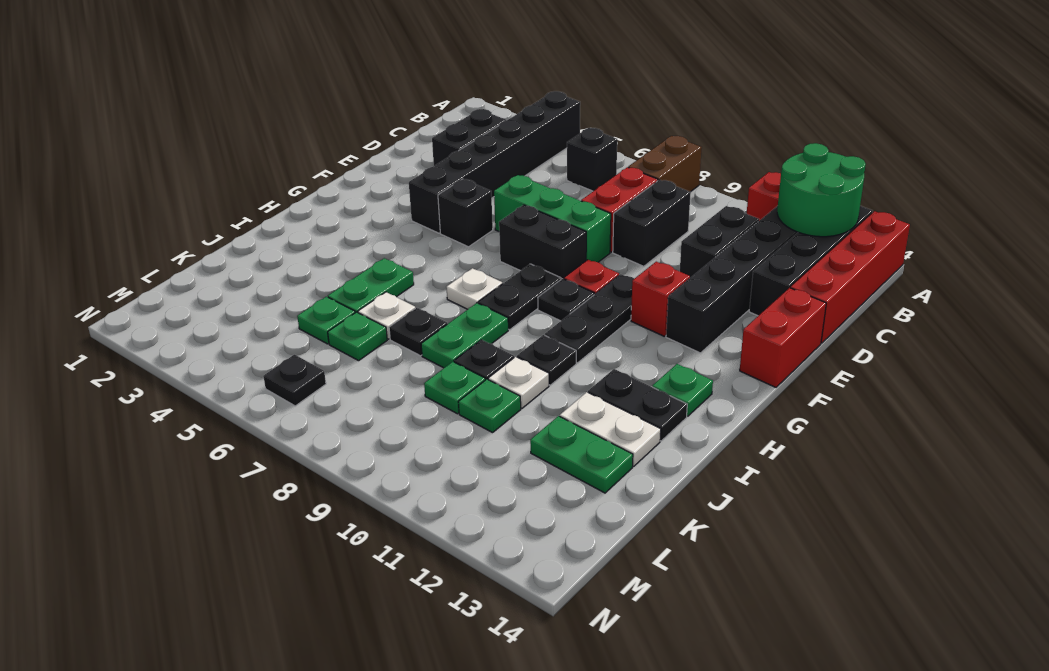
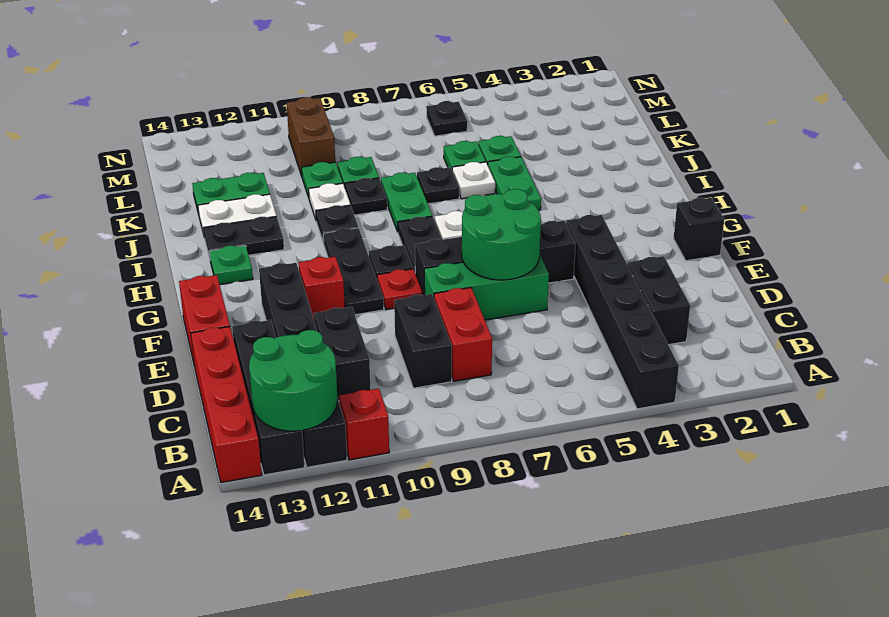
brown 1x2 brick [628,136,702,192] -> brown 1x2 brick moved to [287,97,335,176]
black 1x1 brick [567,128,617,191] -> black 1x1 brick moved to [673,198,724,261]
none -> green 2x2 round brick [462,189,541,280]

